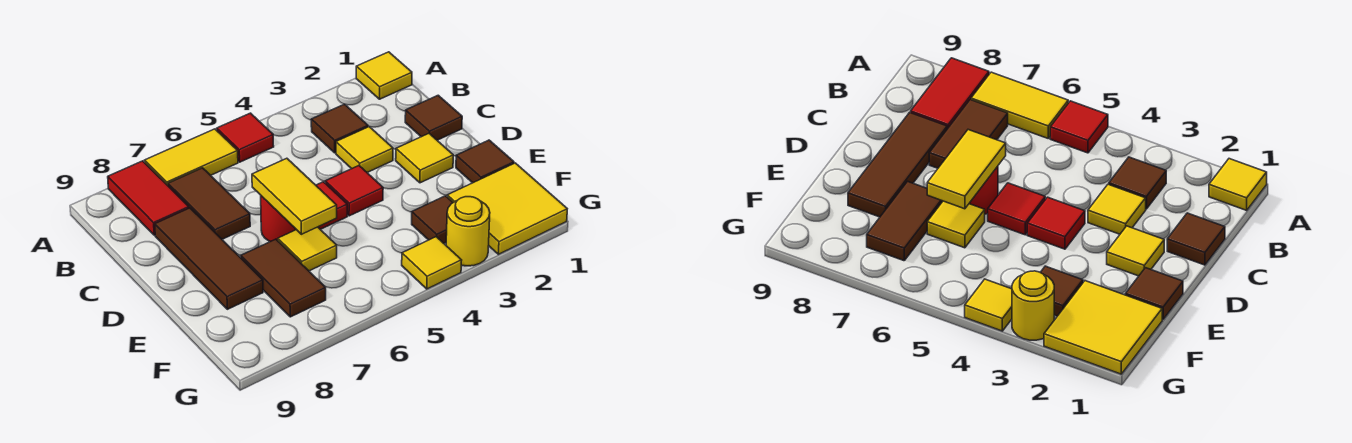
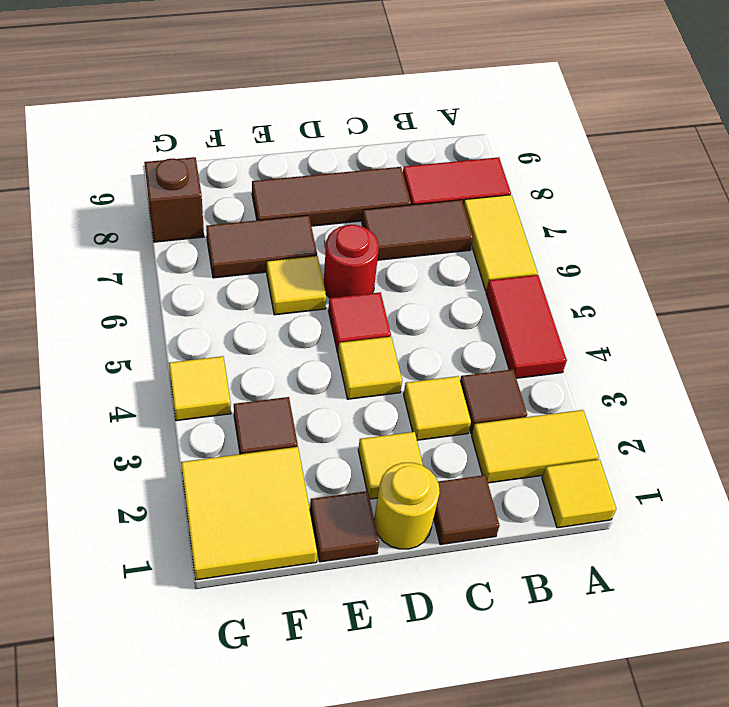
red 1x1 tile [217,113,274,162] -> red 1x2 tile [486,275,567,378]
red 1x1 tile [325,166,383,216] -> yellow 1x1 tile [338,337,402,399]
yellow 1x2 tile [252,158,337,234] -> yellow 1x2 tile moved to [472,410,599,483]
yellow 1x1 round brick [446,197,490,266] -> yellow 1x1 round brick moved to [374,463,440,549]
none -> brown 1x1 brick [144,157,204,242]

